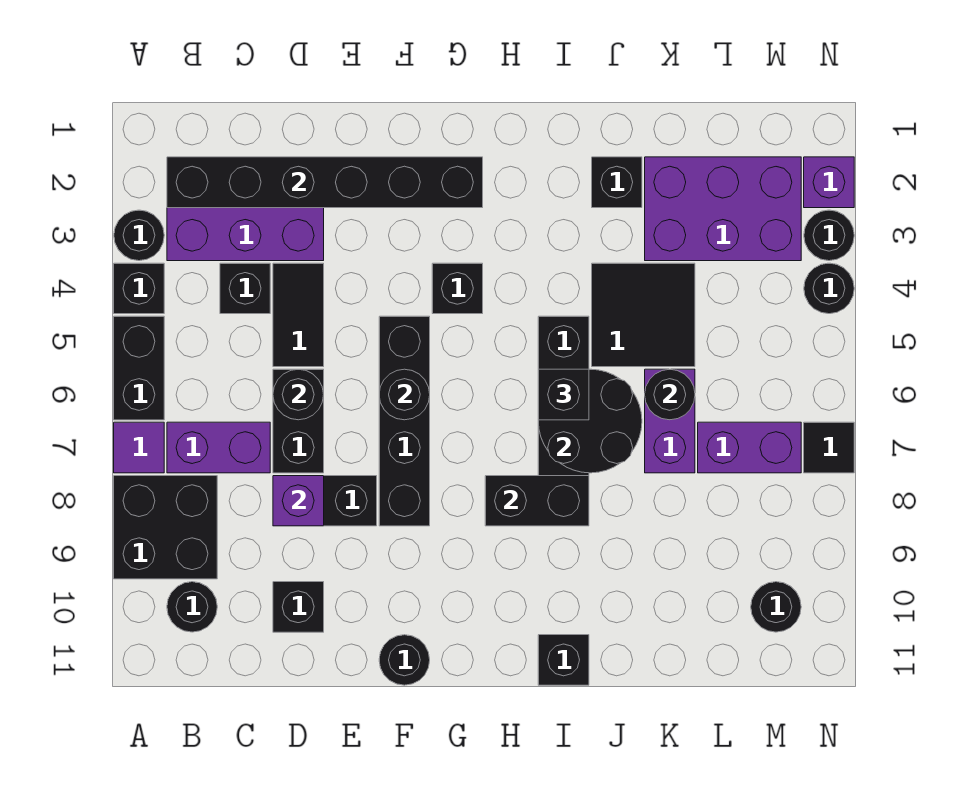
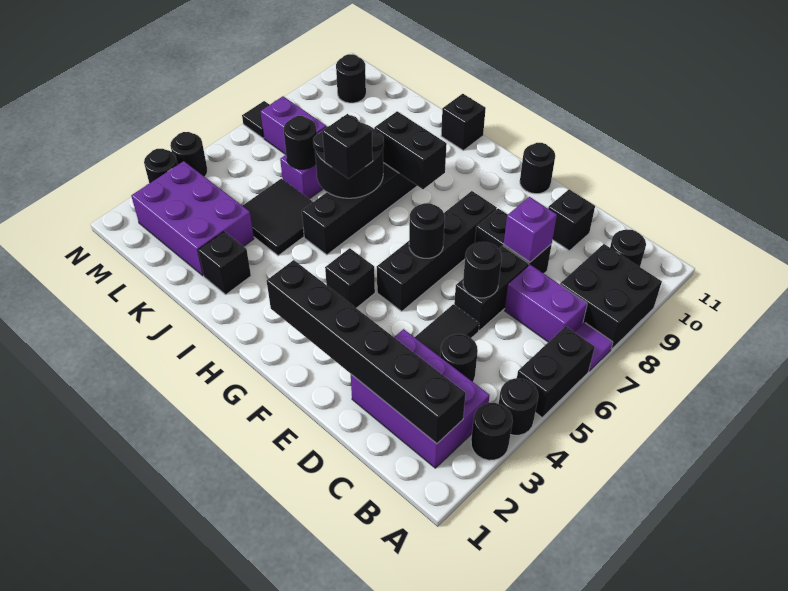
black 1x1 brick [114,263,164,314] -> black 1x1 round brick [499,379,538,435]
black 1x1 brick [220,263,270,314] -> black 1x1 round brick [440,334,478,382]
purple 1x1 brick [804,157,854,208] -> none

